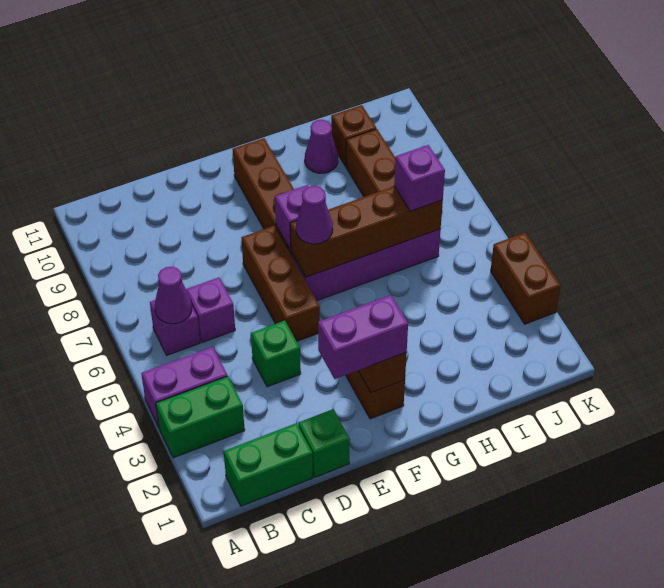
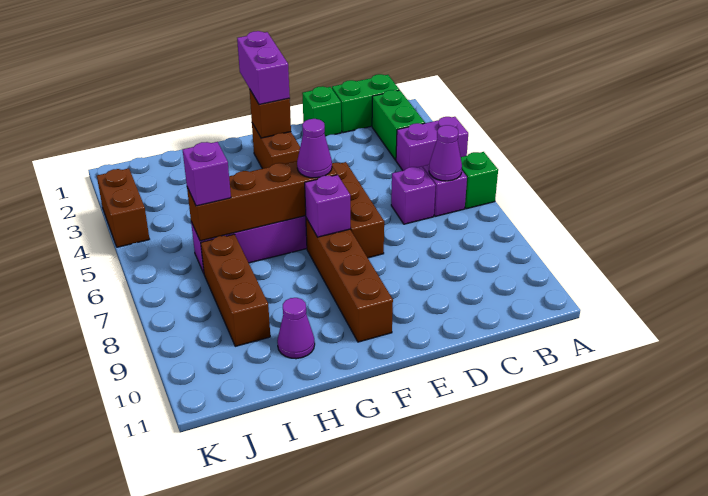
green 1x2 brick [156,376,245,458] -> green 1x2 brick turned to [372,90,425,160]
green 1x1 brick [251,321,301,387] -> green 1x1 brick moved to [461,152,498,209]
purple 1x2 brick [318,295,408,379] -> purple 1x2 brick turned to [237,31,290,105]
brown 1x1 brick [331,105,376,166] -> none

